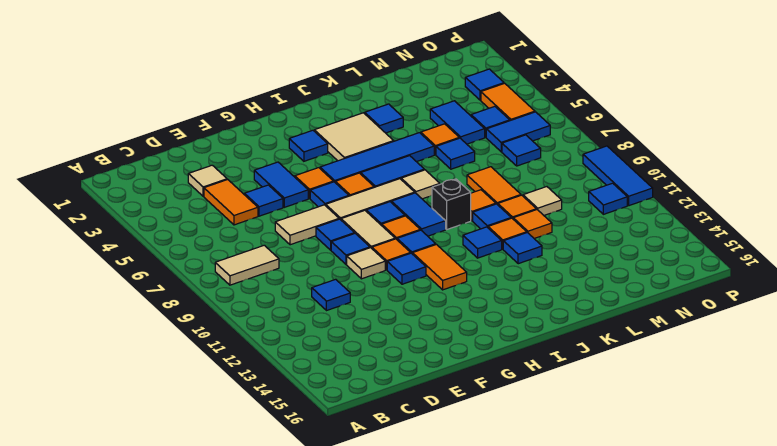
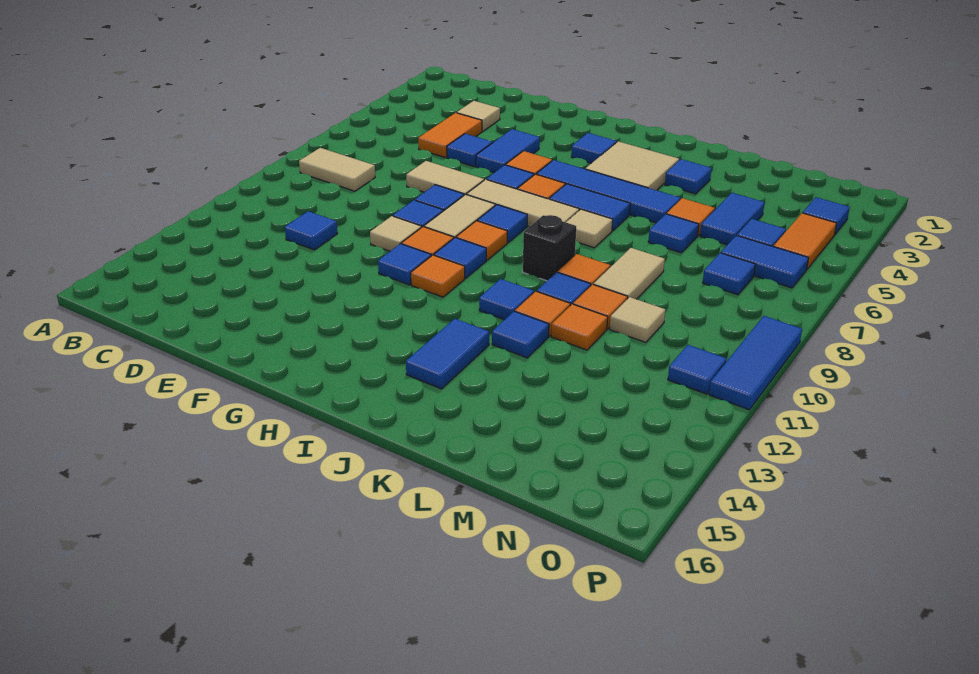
orange 1x2 tile [413,244,467,290] -> orange 1x1 tile [411,255,465,297]
blue 1x2 tile [391,193,446,236] -> blue 1x2 tile moved to [406,319,489,389]
orange 1x2 tile [467,167,521,205] -> tan 1x2 tile [593,248,665,299]

